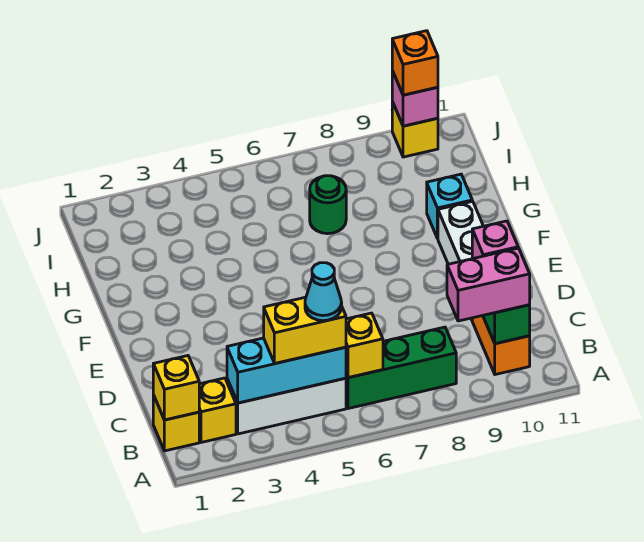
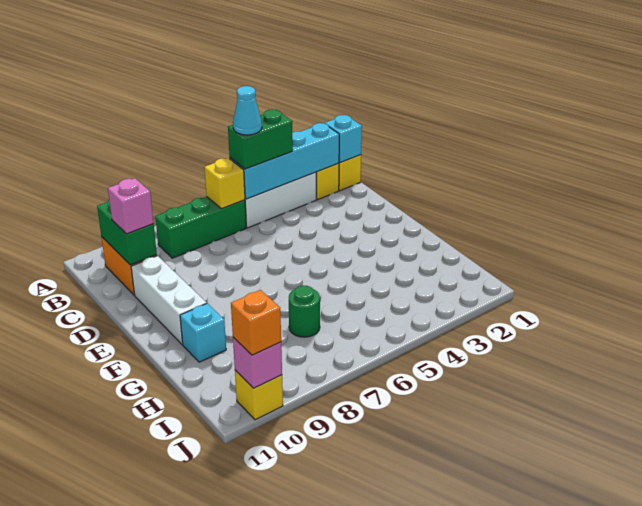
yellow 1x1 brick [153,356,199,420] -> cyan 1x1 brick [324,115,362,163]
cyan 1x3 brick [227,338,346,403] -> cyan 1x4 brick [230,123,339,199]
yellow 1x2 brick [264,297,346,363] -> green 1x2 brick [228,109,293,169]
pink 1x2 brick [447,248,530,321] -> none

